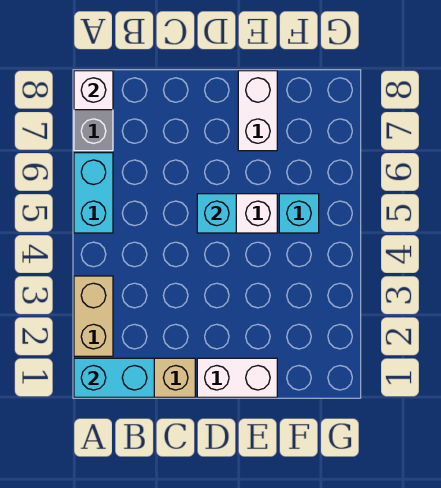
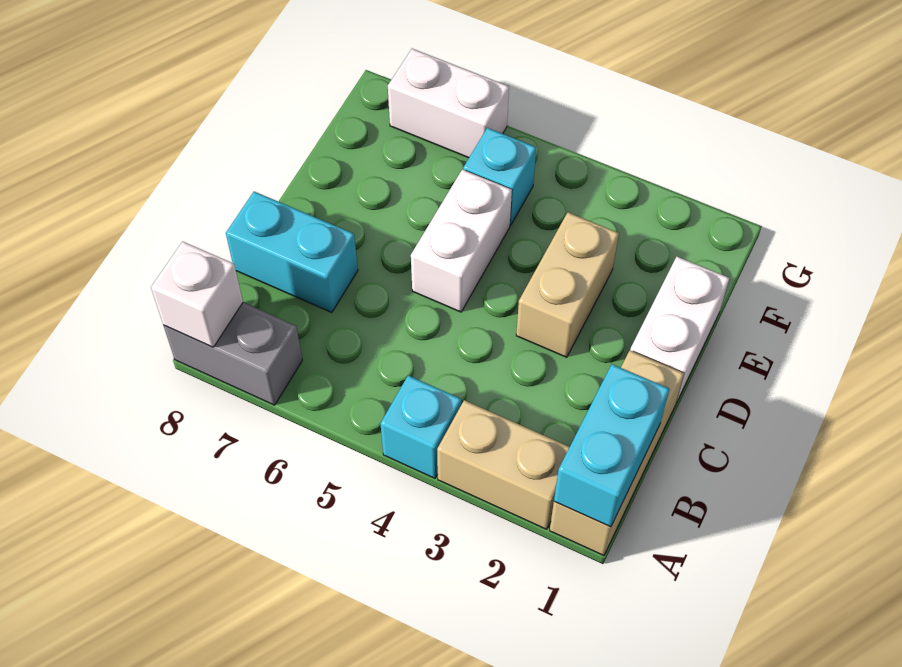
cyan 1x2 brick [74,153,113,233] -> cyan 1x2 brick moved to [226,192,358,312]
none -> tan 1x2 brick [516,212,619,357]
cyan 1x1 brick [197,194,236,233] -> cyan 1x1 brick moved to [380,376,461,478]
white 1x2 brick [238,71,277,151] -> white 1x2 brick moved to [388,49,509,158]

